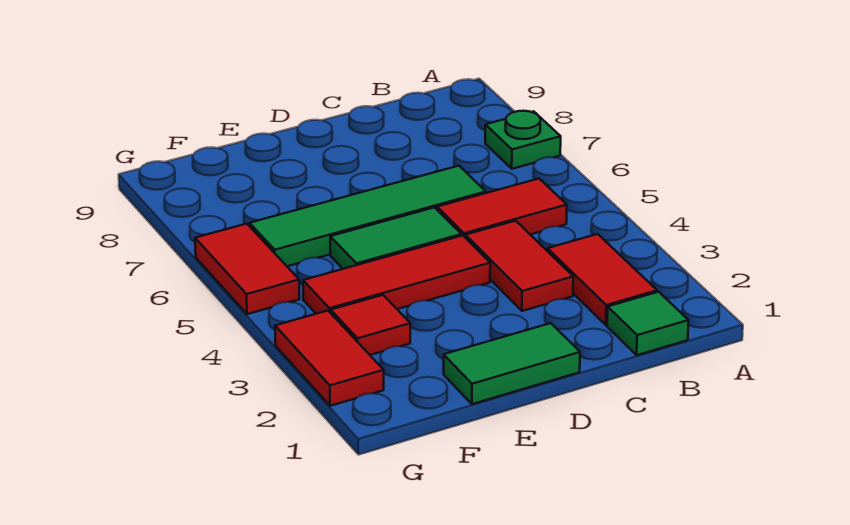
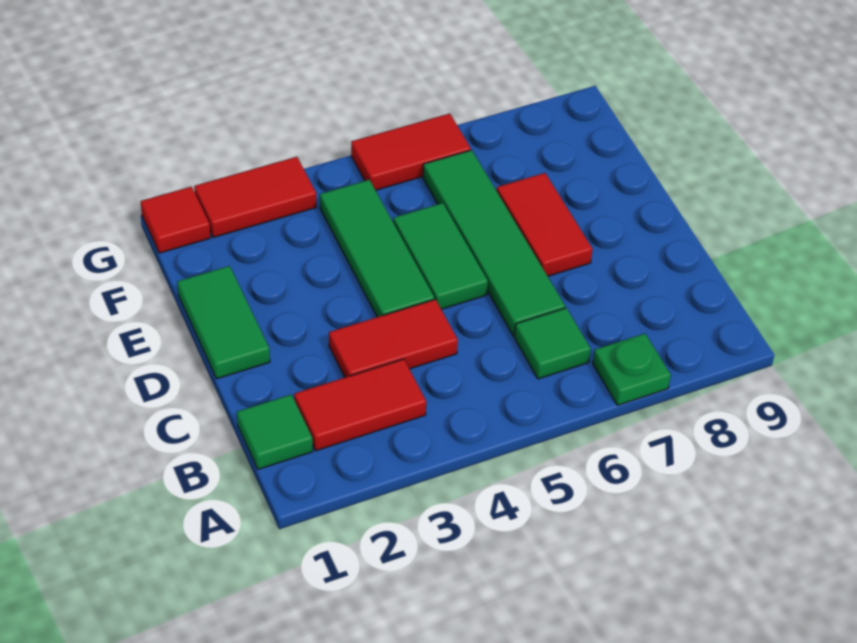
red 1x2 tile [437,179,567,237] -> red 1x2 tile moved to [497,173,592,276]
none -> green 1x1 tile [514,308,591,379]
red 1x3 tile [303,236,490,314] -> green 1x3 tile [320,180,434,317]
red 1x1 tile [331,295,410,355] -> red 1x1 tile moved to [140,187,211,253]

